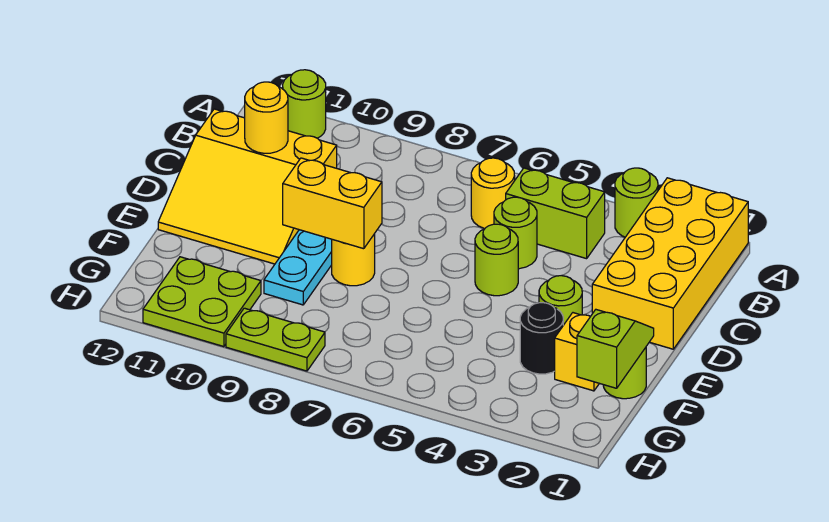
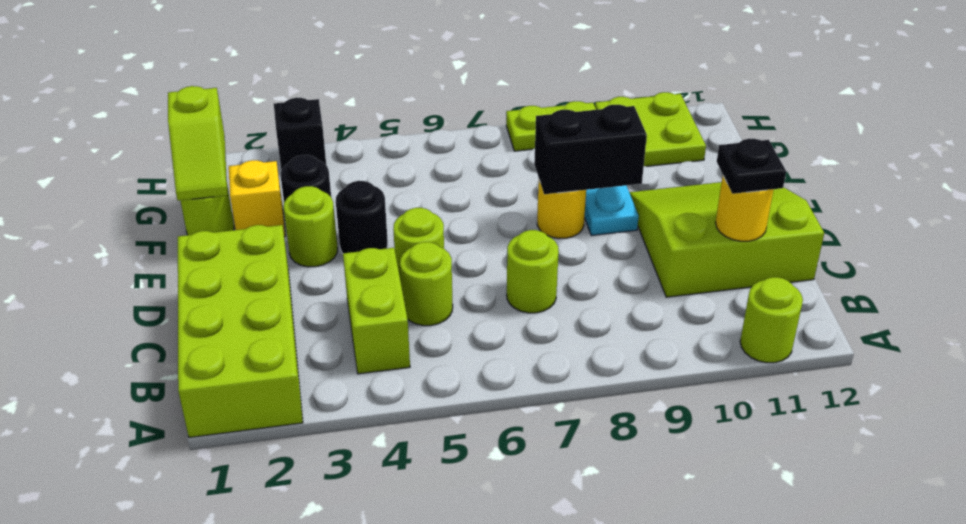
yellow 2x4 brick [592,178,748,349] -> lime 2x4 brick [178,225,303,438]
lime 1x1 round brick [615,168,658,237] -> lime 1x1 round brick moved to [507,230,559,313]
lime 1x2 brick [506,168,605,259] -> lime 1x2 brick turned to [343,248,410,374]
yellow 1x1 round brick [471,158,515,228] -> none
yellow 3x3 slope [158,109,337,264] -> lime 3x3 slope [629,182,824,297]
none -> black 1x1 plate [717,139,786,194]
none -> black 1x1 round brick [336,181,388,253]
yellow 1x2 brick [283,158,382,249] -> black 1x2 brick [534,105,647,194]
none -> black 1x1 brick [274,98,326,170]

